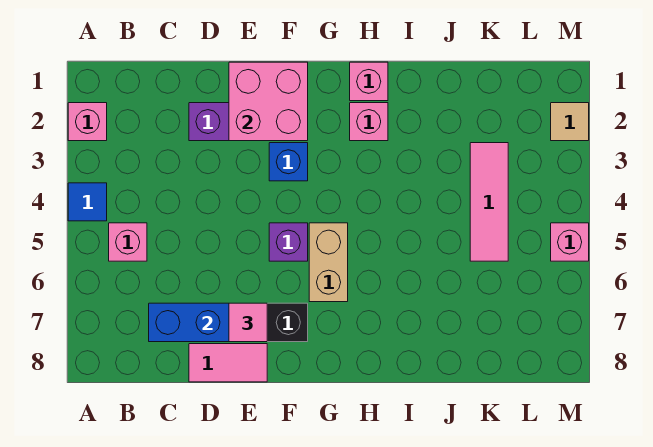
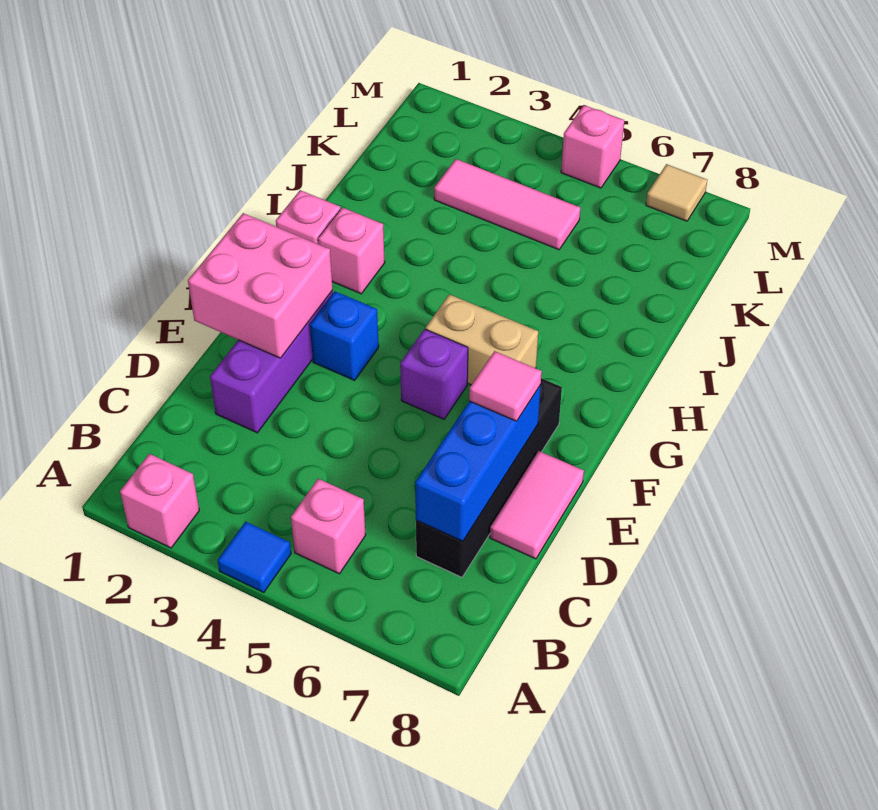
tan 1x1 tile [551,103,589,141] -> tan 1x1 tile moved to [646,164,707,221]

